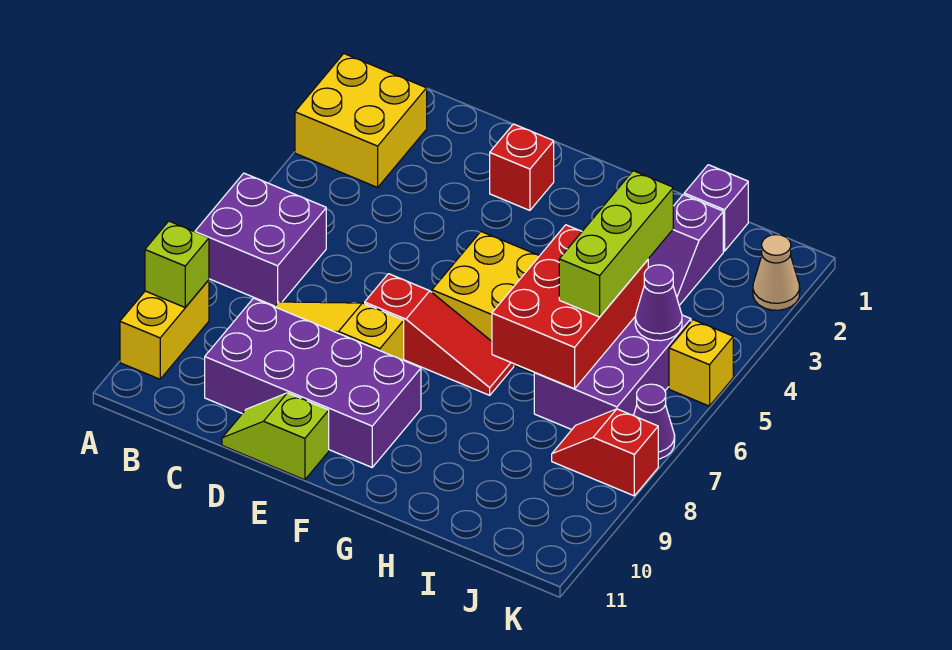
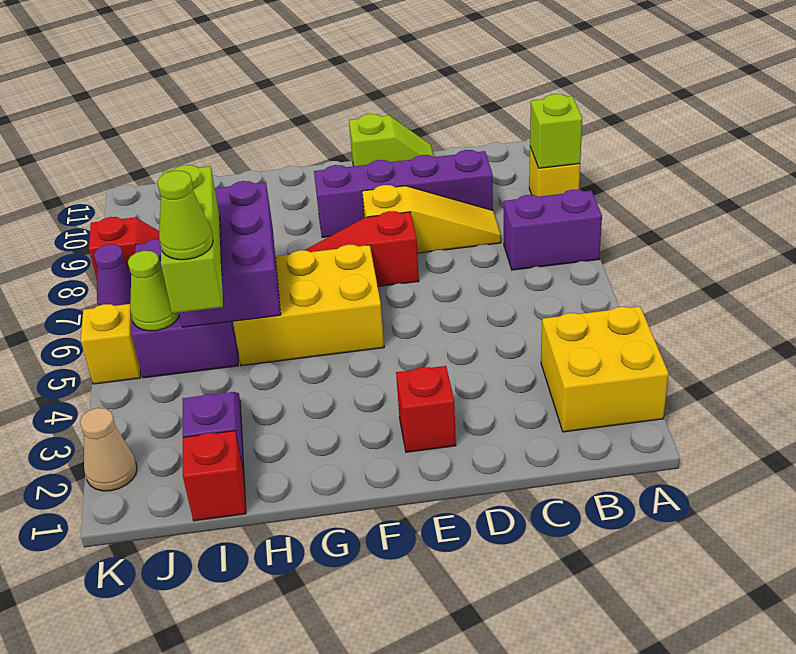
purple 2x2 brick [195,173,326,306] -> purple 1x2 brick [504,190,602,270]
yellow 1x2 brick [120,280,209,379] -> yellow 1x1 brick [529,147,580,197]
purple 2x4 brick [205,298,421,467] -> purple 1x4 brick [314,150,493,237]
red 2x3 brick [492,225,648,389] -> purple 2x3 brick [179,181,281,327]
purple 1x1 brick [684,165,748,251] -> red 1x1 brick [183,431,246,521]
none -> lime 1x1 cone [157,171,213,260]
purple 1x1 cone [635,265,682,341] -> lime 1x1 cone [128,251,179,331]

